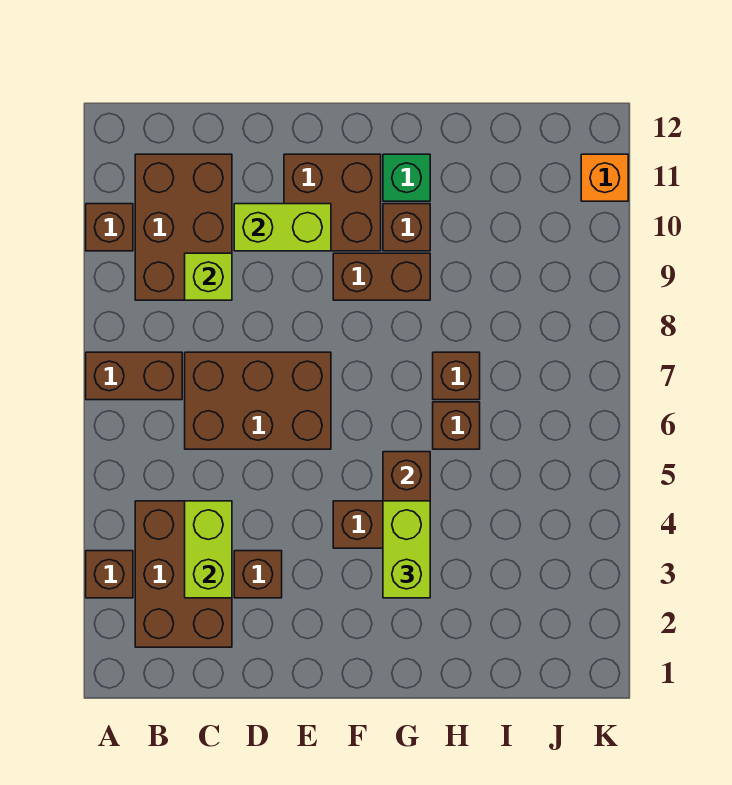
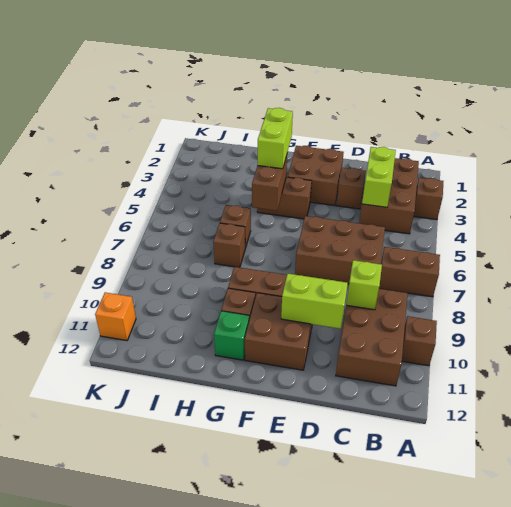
none -> brown 2x2 brick [288,146,344,206]

